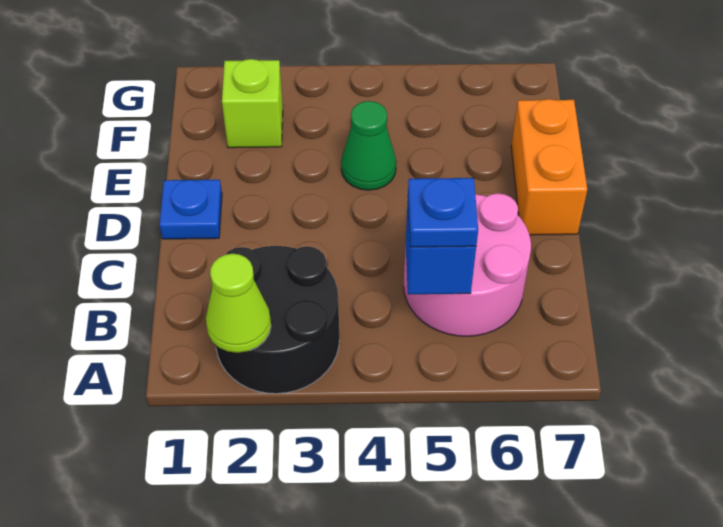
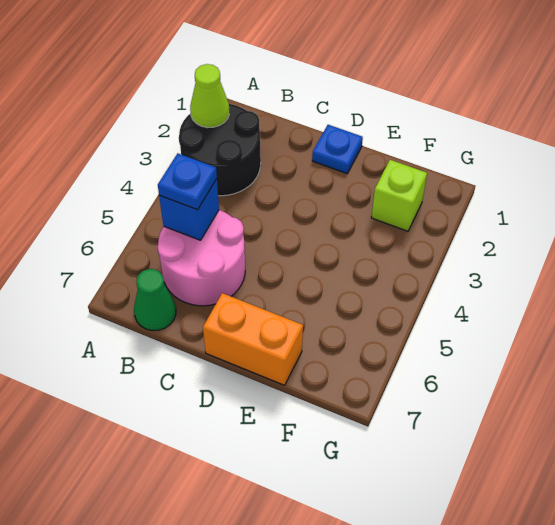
green 1x1 cone [341,101,396,190] -> green 1x1 cone moved to [134,269,176,331]

